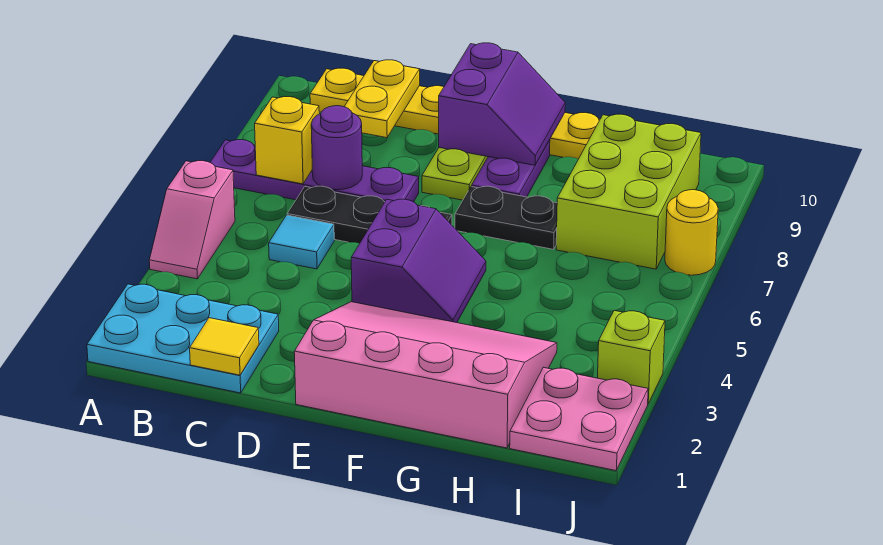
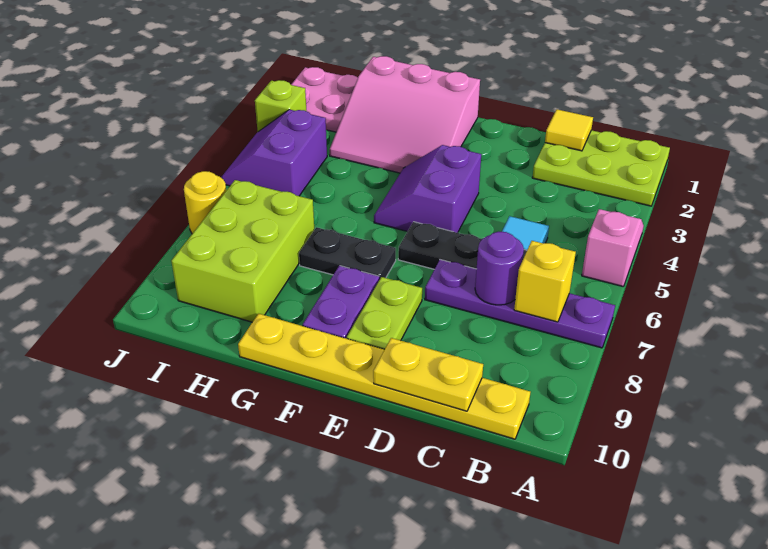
cyan 2x3 plate [87,284,279,393] -> lime 2x3 plate [532,130,670,206]
yellow 1x2 plate [344,60,420,138] -> yellow 1x2 plate turned to [373,338,483,411]
pink 3x4 slope [294,302,557,448] -> pink 3x3 slope [329,56,480,173]
purple 2x2 slope [439,43,565,165] -> purple 2x2 slope moved to [221,110,327,196]

